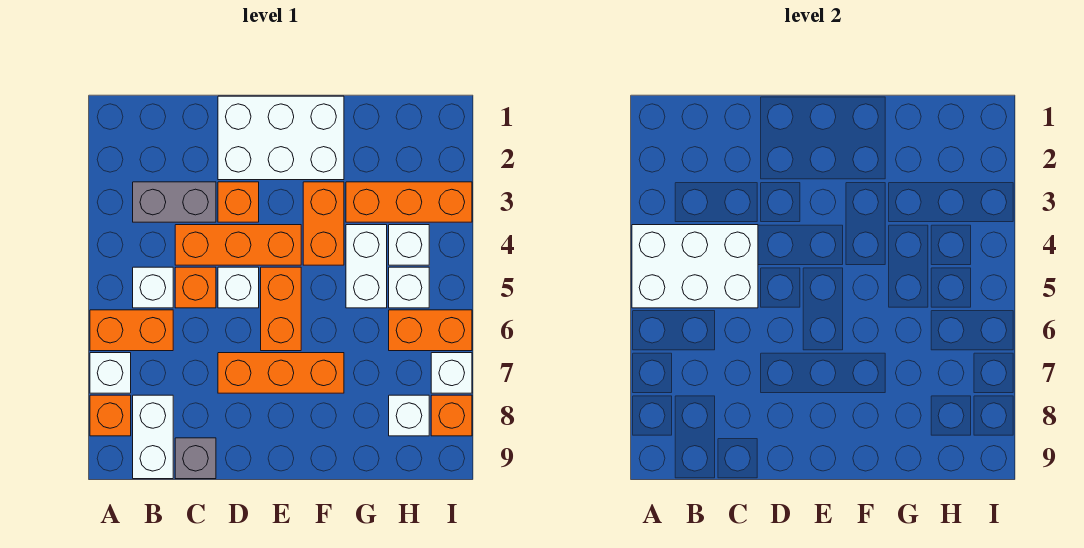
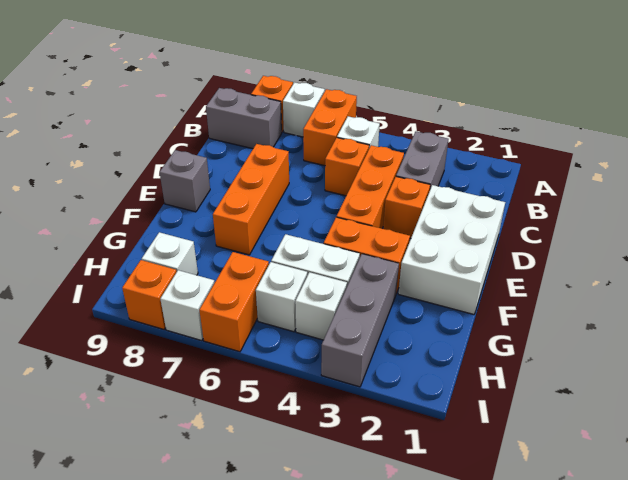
white 2x3 brick [632,225,758,308] -> none
white 1x2 brick [133,395,173,479] -> grey 1x2 brick [206,88,282,149]
grey 1x1 brick [175,438,216,479] -> grey 1x1 brick moved to [160,150,210,212]
white 1x1 brick [218,267,259,308] -> none
orange 1x2 brick [261,267,301,351] -> none
orange 1x3 brick [346,182,472,222] -> grey 1x3 brick [321,254,399,387]

